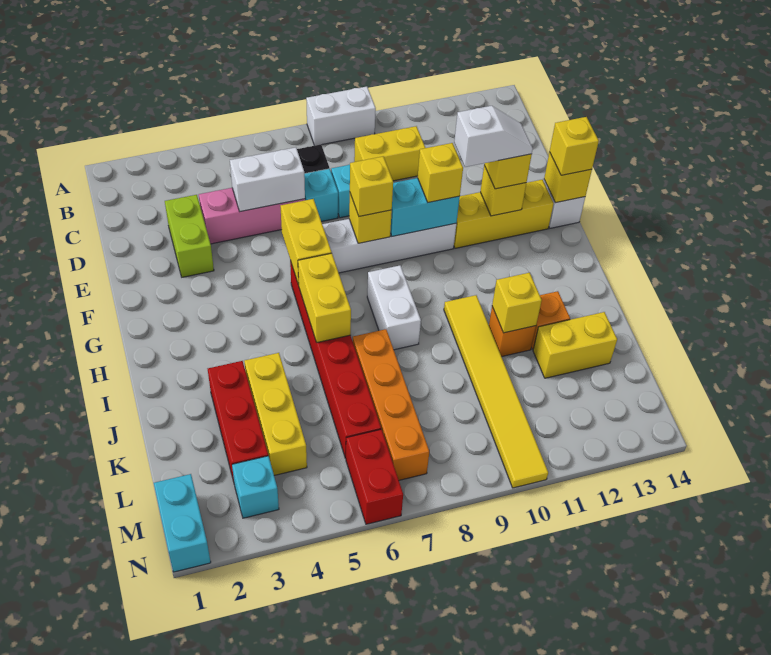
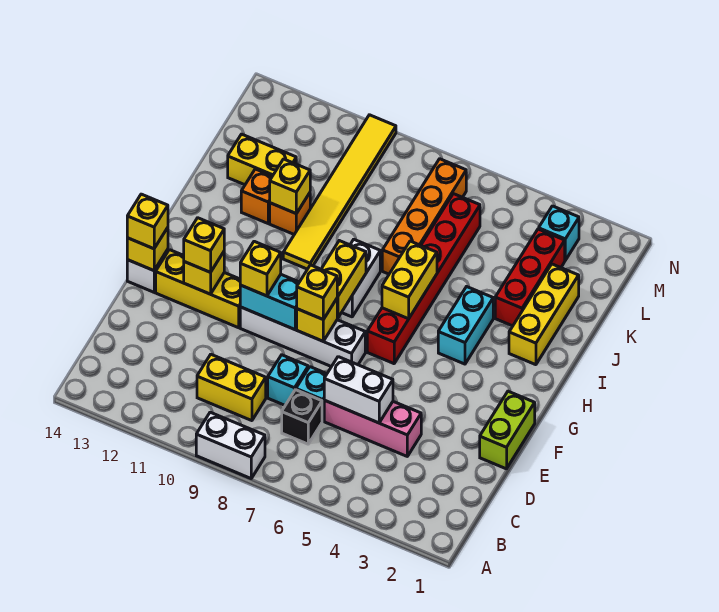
lime 1x2 brick [165,195,214,277] -> lime 1x2 brick moved to [480,391,535,469]
yellow 1x2 brick [281,199,332,285] -> yellow 1x2 brick moved to [322,241,366,318]
white 1x2 slope [454,106,533,167] -> none
yellow 1x3 brick [244,353,307,475] -> yellow 1x3 brick moved to [509,264,579,365]
cyan 1x2 brick [154,474,211,572] -> cyan 1x2 brick moved to [438,287,493,364]
red 1x2 brick [346,429,403,524] -> none

